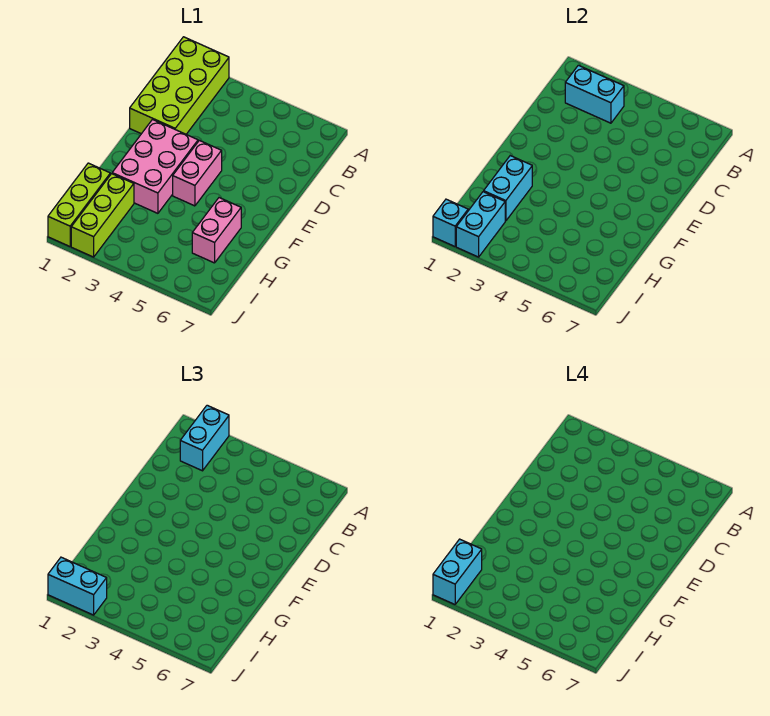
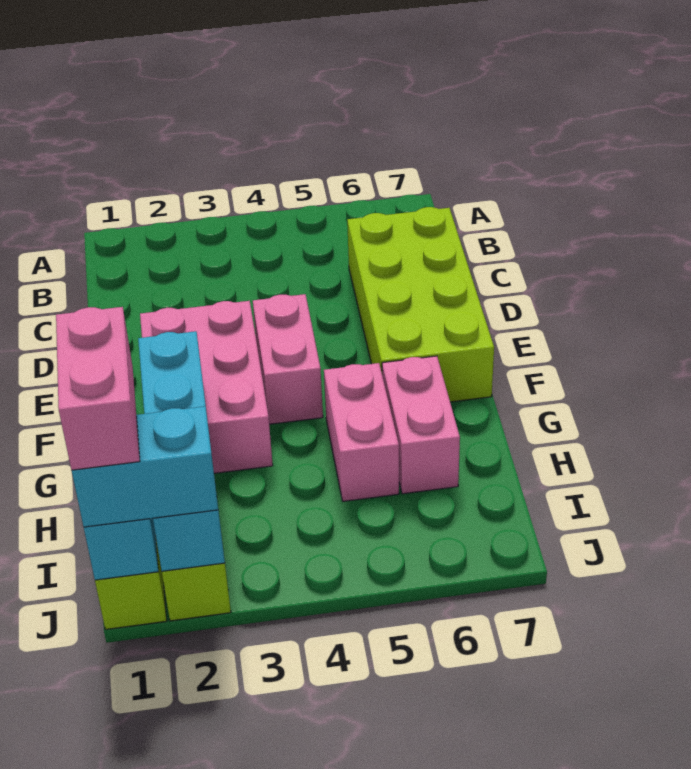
lime 2x4 brick [130,37,229,134] -> lime 2x4 brick moved to [347,207,494,402]
cyan 1x2 brick [180,405,229,471] -> none
cyan 1x2 brick [565,65,624,123] -> none
none -> pink 1x2 brick [324,363,399,501]
cyan 1x2 brick [433,539,482,604] -> pink 1x2 brick [56,307,140,470]

